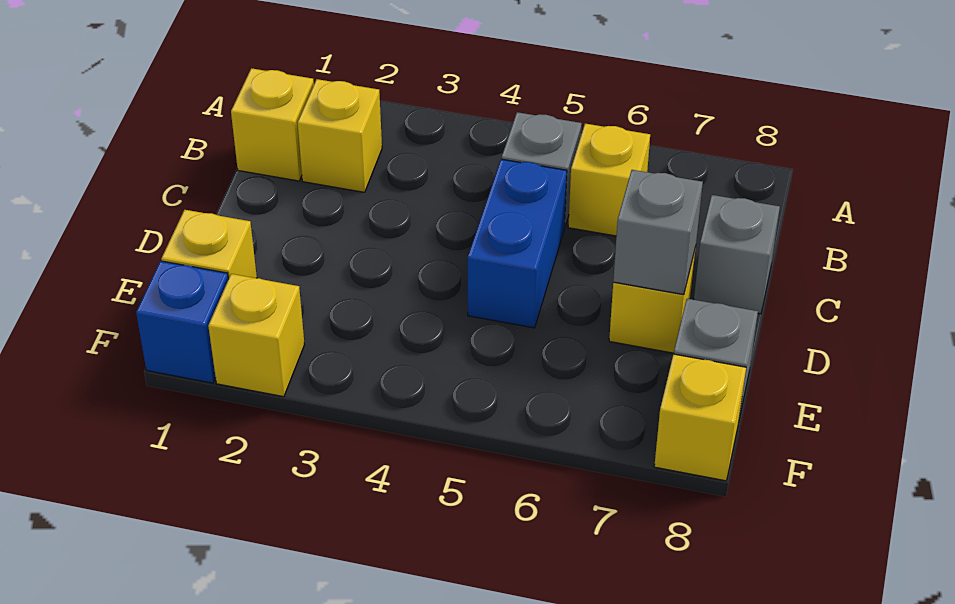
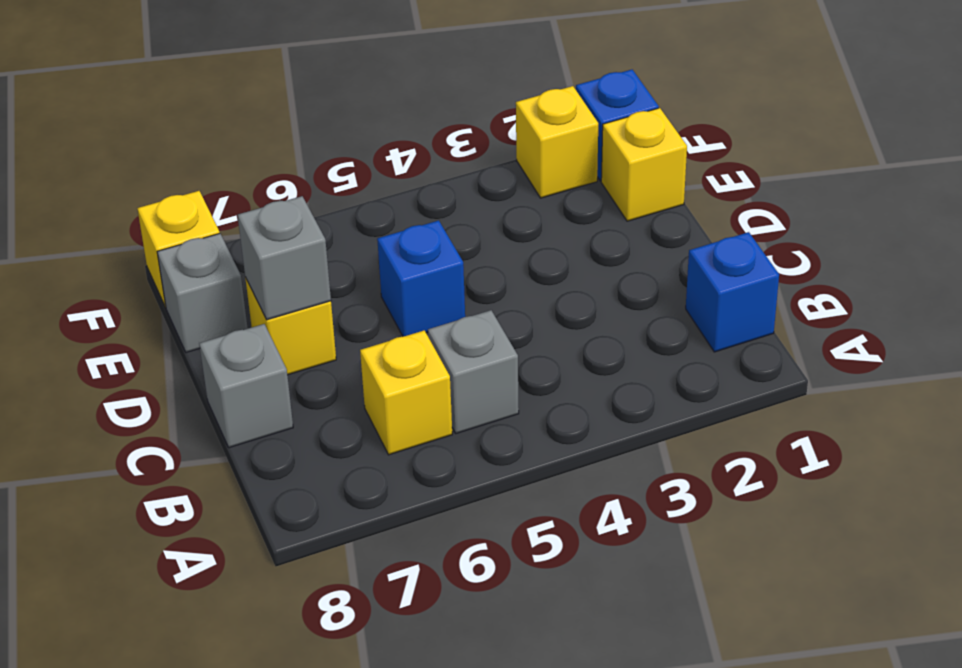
yellow 1x1 brick [231,68,314,181] -> blue 1x1 brick [686,232,779,352]
yellow 1x1 brick [297,79,382,192] -> none
blue 1x2 brick [468,159,567,328] -> blue 1x1 brick [377,220,465,336]

